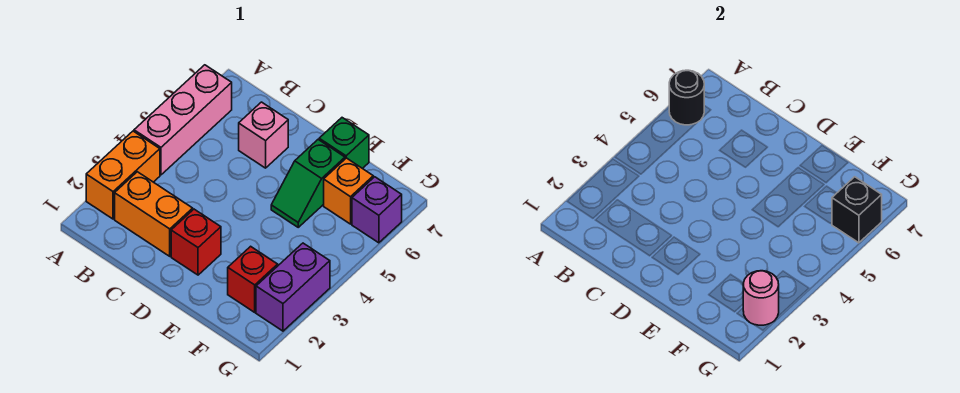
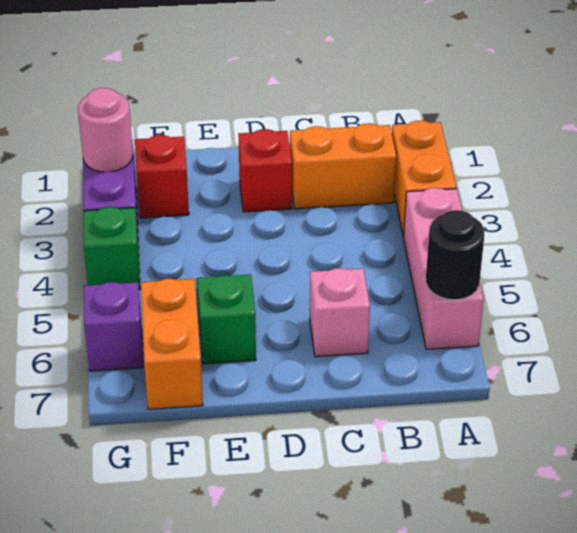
green 1x1 brick [319,118,369,169] -> green 1x1 brick moved to [83,207,140,290]
orange 1x1 brick [324,158,373,224] -> orange 1x2 brick [141,279,203,409]
black 1x1 brick [832,177,882,243] -> none

